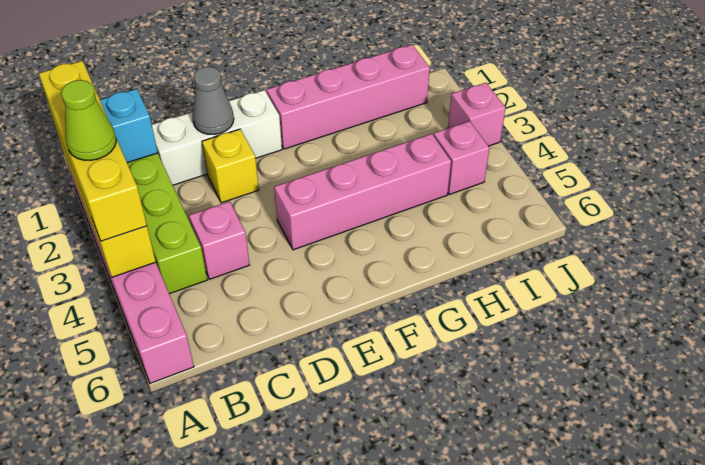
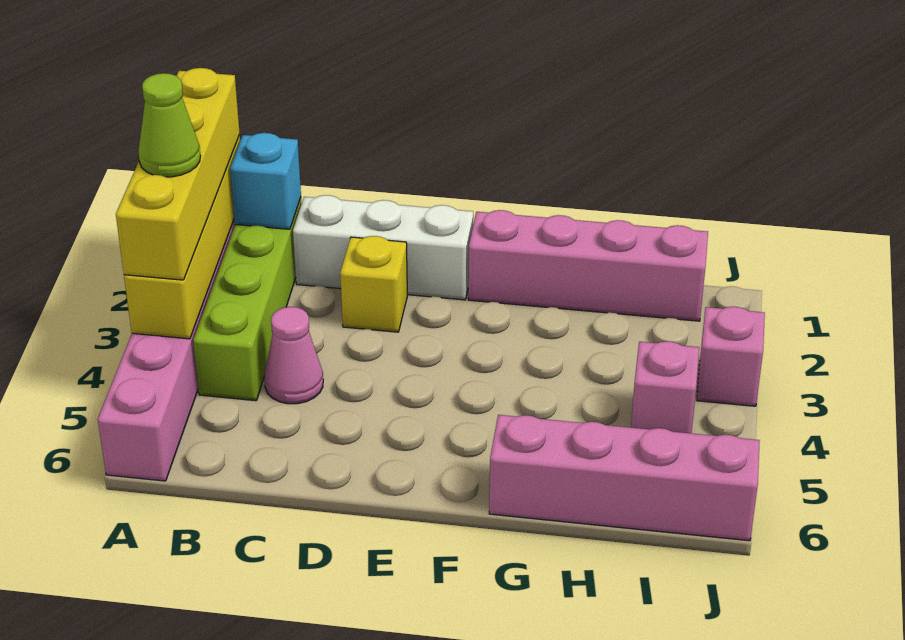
pink 1x1 brick [189,201,250,279] -> pink 1x1 cone [265,307,323,404]
grey 1x1 cone [192,67,234,134] -> none
pink 1x4 brick [274,134,451,250] -> pink 1x4 brick moved to [489,415,760,541]

